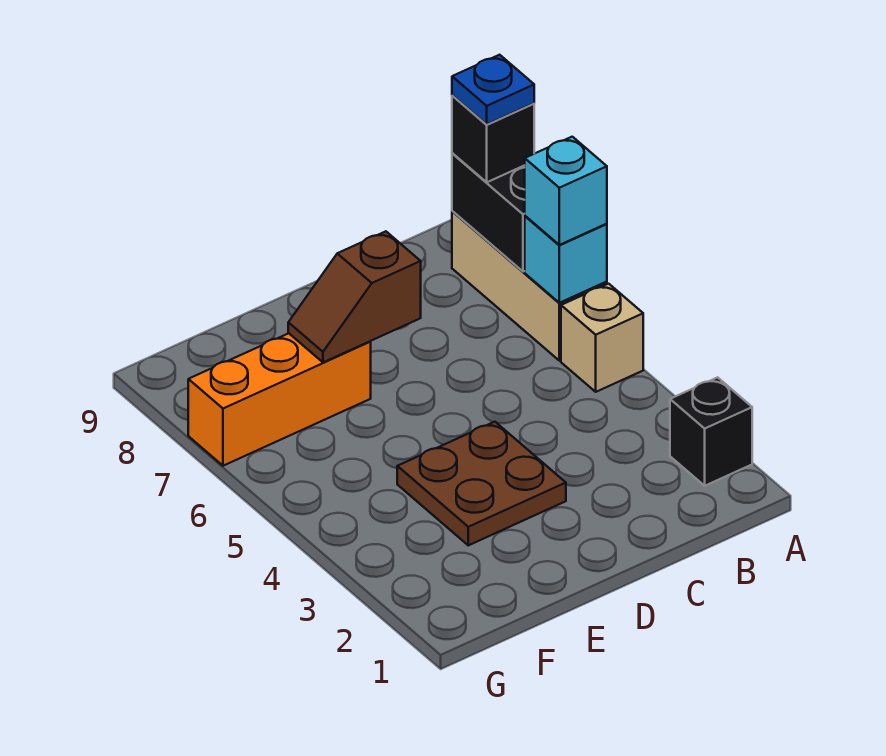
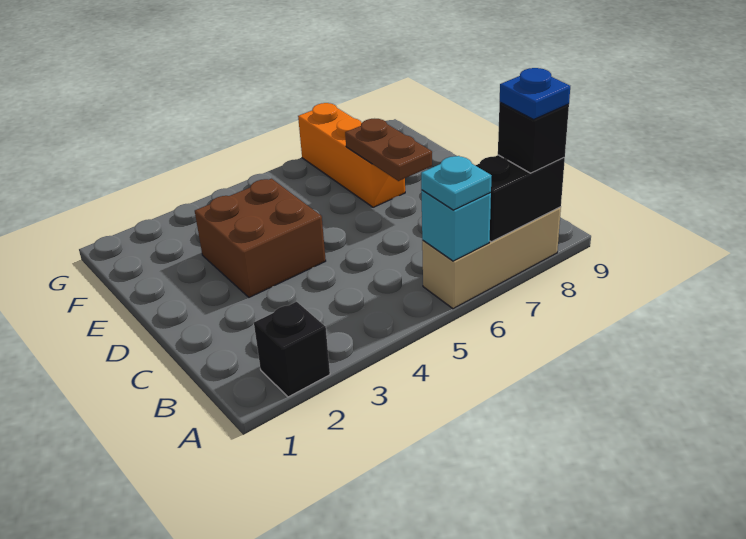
tan 1x1 brick [561,284,643,392] -> none
cyan 1x1 brick [525,137,607,245] -> cyan 1x1 plate [421,156,491,210]
brown 2x2 plate [397,422,566,545] -> brown 2x2 brick [195,179,326,297]
brown 1x2 slope [288,231,421,362] -> brown 1x2 plate [345,119,432,181]

